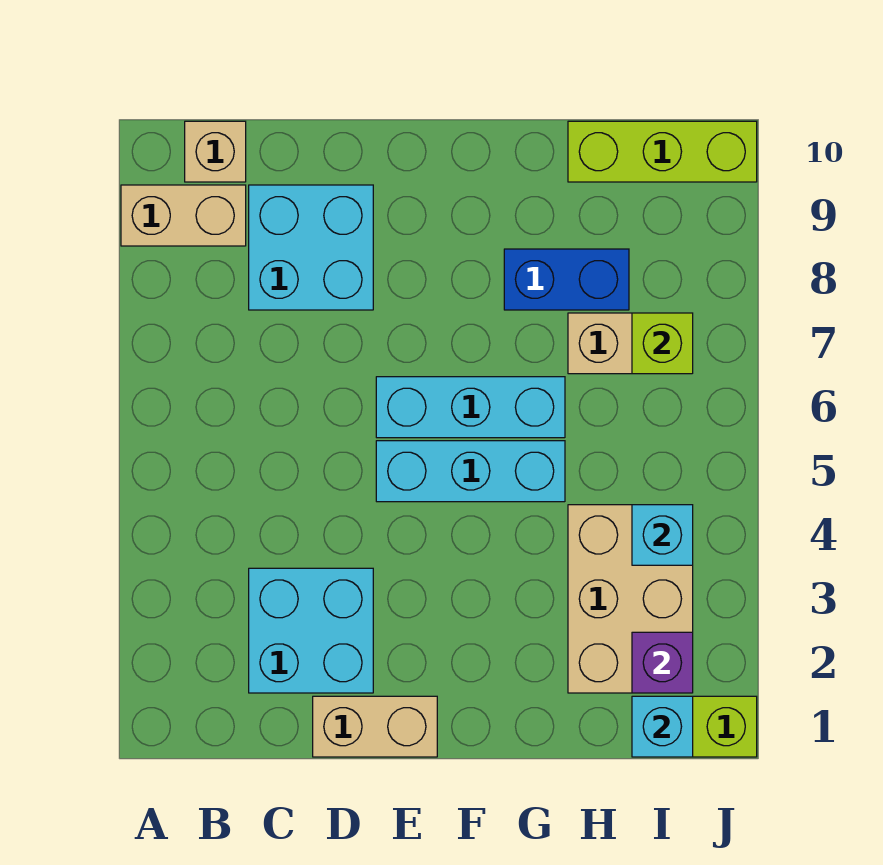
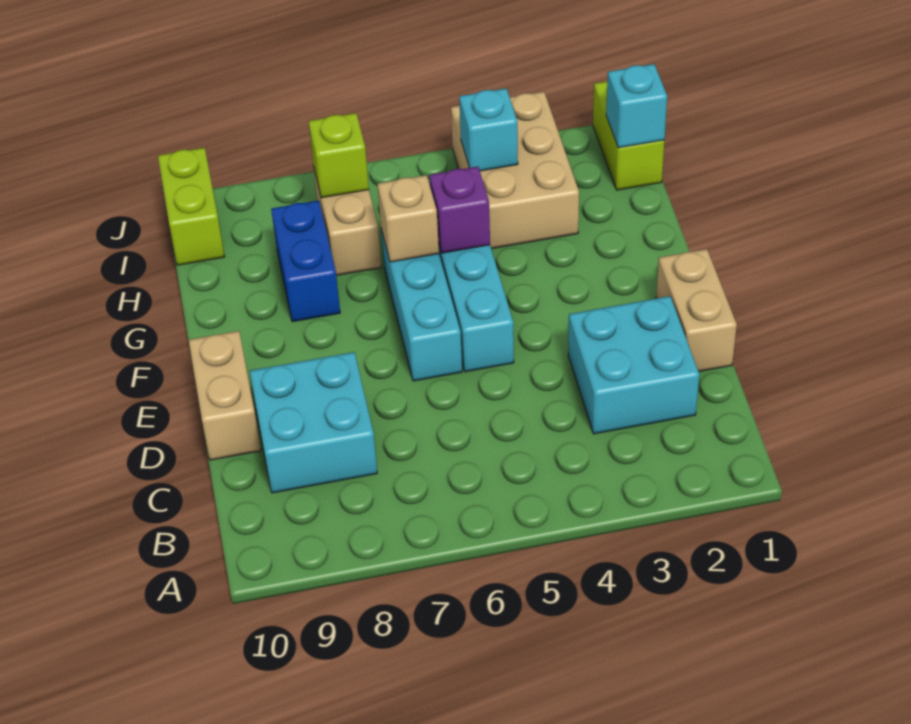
tan 1x2 brick [121,185,246,246] -> tan 1x2 brick moved to [189,331,261,460]
tan 1x1 brick [185,121,246,182] -> tan 1x1 brick moved to [378,175,439,262]
tan 2x3 brick [568,505,693,693] -> tan 2x3 brick turned to [451,92,579,249]
lime 1x3 brick [568,121,757,182] -> lime 1x2 brick [158,148,224,265]
purple 1x1 brick [632,632,693,693] -> purple 1x1 brick moved to [429,167,490,253]

